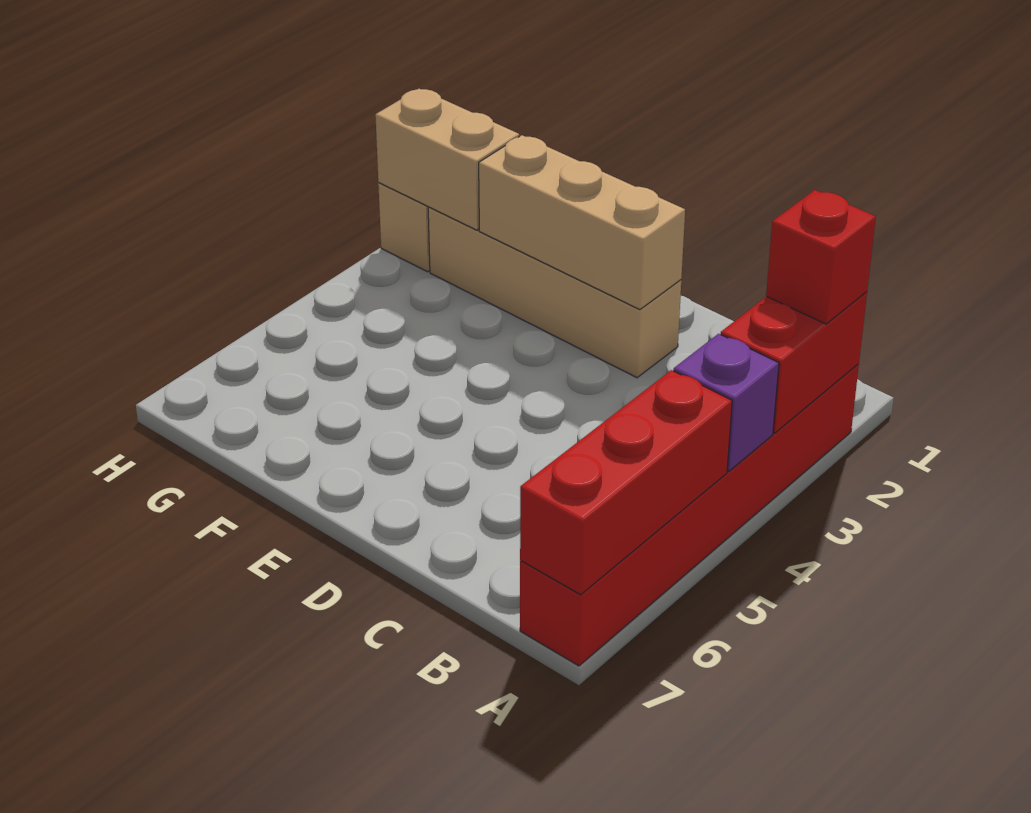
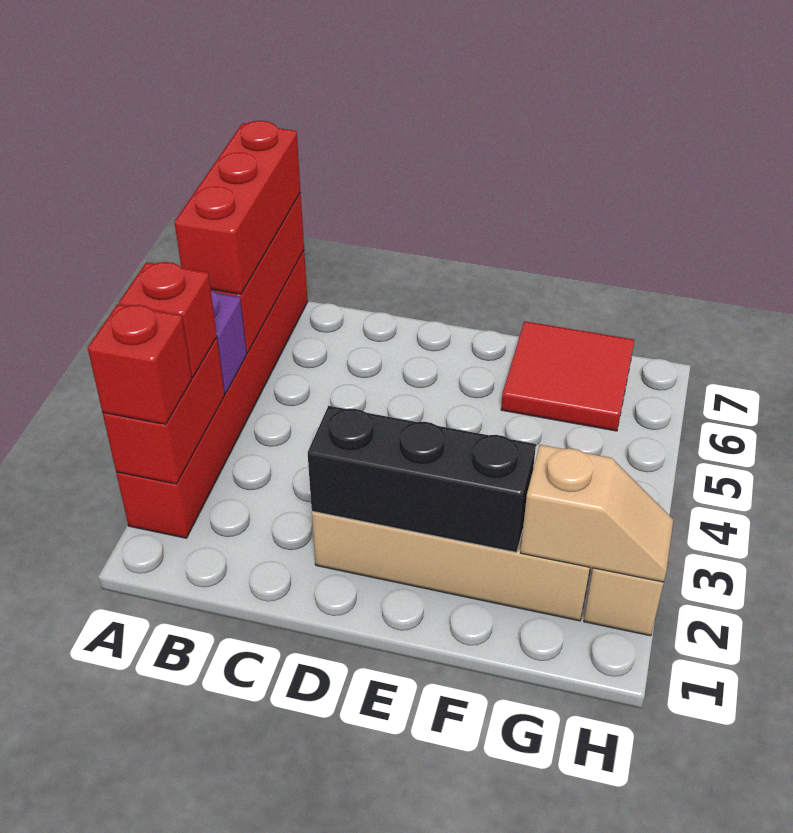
none -> red 1x1 brick [119,262,217,378]
none -> red 1x3 brick [174,121,301,294]
tan 1x3 brick [479,135,685,310] -> black 1x3 brick [307,406,536,553]
none -> red 2x2 tile [501,321,634,431]
tan 1x2 brick [375,89,519,230] -> tan 1x2 slope [520,445,673,582]

